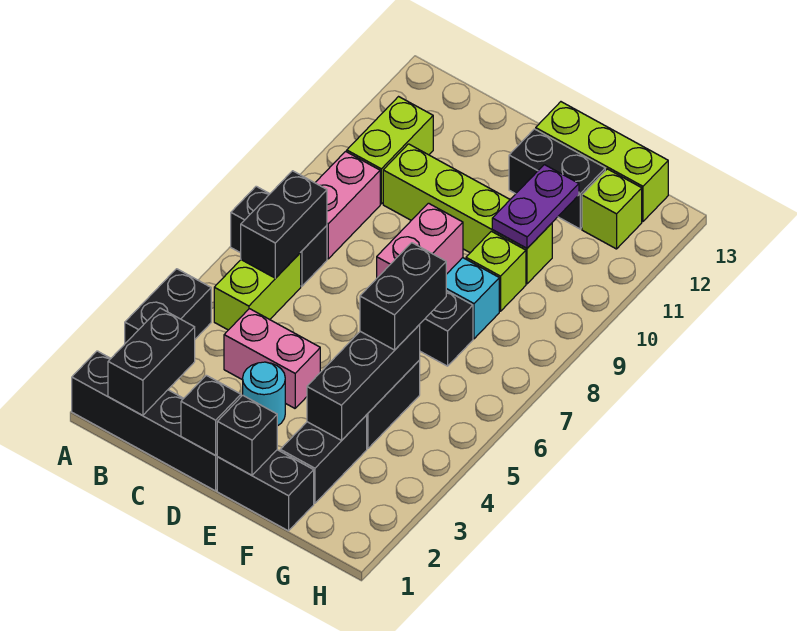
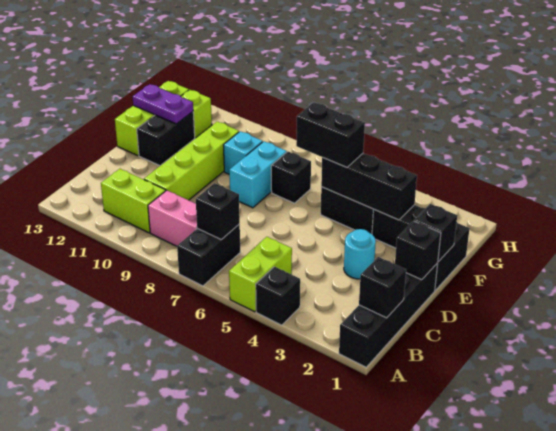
black 1x2 brick [125,269,211,343] -> black 1x1 brick [256,267,300,325]
black 1x2 brick [108,308,195,416] -> black 1x1 brick [359,257,406,318]
lime 1x2 brick [214,253,301,330] -> lime 1x2 brick turned to [229,237,292,312]
black 1x2 brick [241,171,327,278] -> black 1x1 brick [196,183,240,240]
pink 1x2 brick [224,309,320,408] -> none
pink 1x2 brick [377,203,463,278] -> none
lime 1x1 brick [466,231,526,311] -> cyan 1x1 brick [224,131,263,174]
purple 1x2 plate [492,165,579,248] -> purple 1x2 plate moved to [133,84,193,124]

